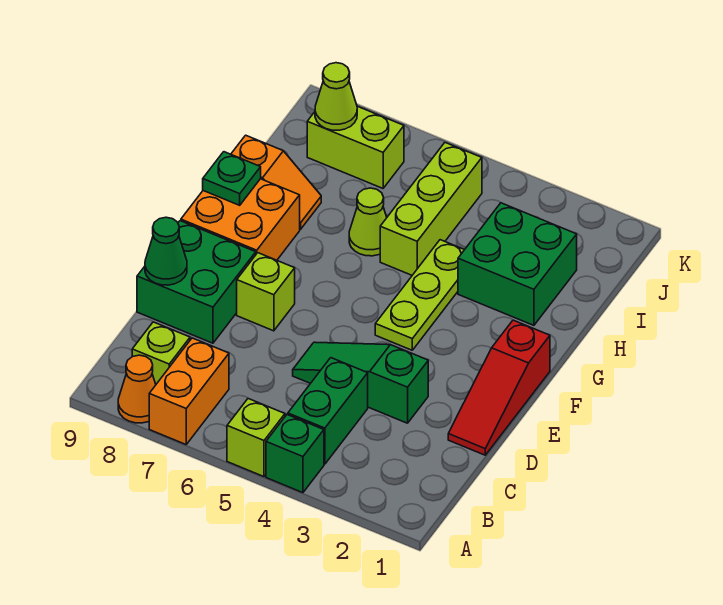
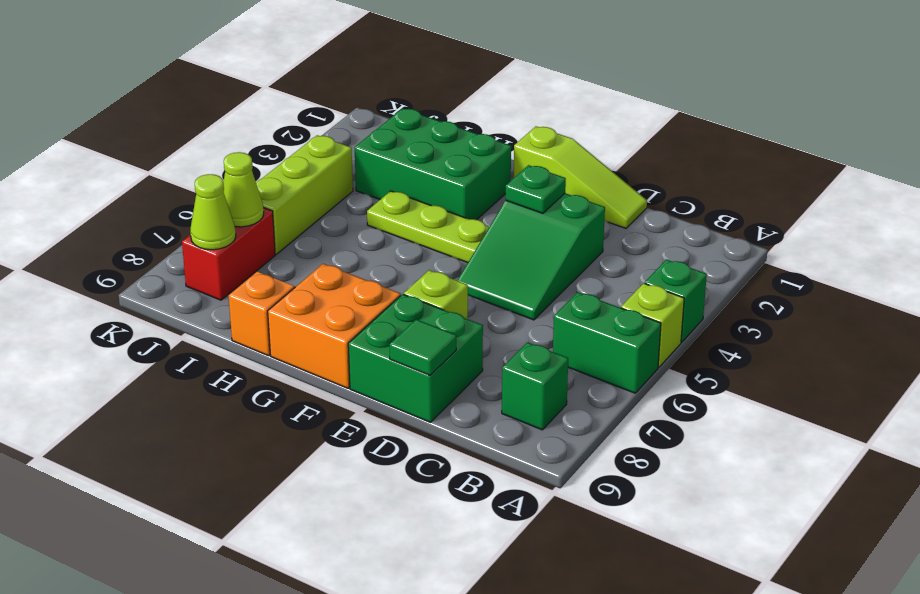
orange 1x2 brick [149,338,229,444] -> none
orange 1x1 cone [118,355,156,423] -> none
green 1x2 brick [288,358,368,464] -> green 1x2 brick moved to [553,292,661,393]
lime 1x1 brick [132,322,190,384] -> green 1x1 brick [502,342,568,430]
red 1x3 slope [448,320,550,455] -> lime 1x3 slope [514,126,647,228]
green 1x3 slope [293,342,428,423] -> green 2x3 slope [457,193,605,320]
green 1x1 cone [145,217,187,285] -> green 1x1 tile [389,319,456,375]
green 1x1 plate [203,152,261,205] -> green 1x1 plate moved to [506,165,566,213]
green 2x2 brick [458,203,577,325] -> green 2x3 brick [354,109,511,220]
lime 1x3 brick [380,143,482,275] -> lime 1x3 brick turned to [256,135,353,254]
lime 1x1 cone [349,188,387,256] -> lime 1x1 cone moved to [223,152,264,227]
lime 1x2 brick [307,106,404,188] -> red 1x2 brick [182,208,275,300]

